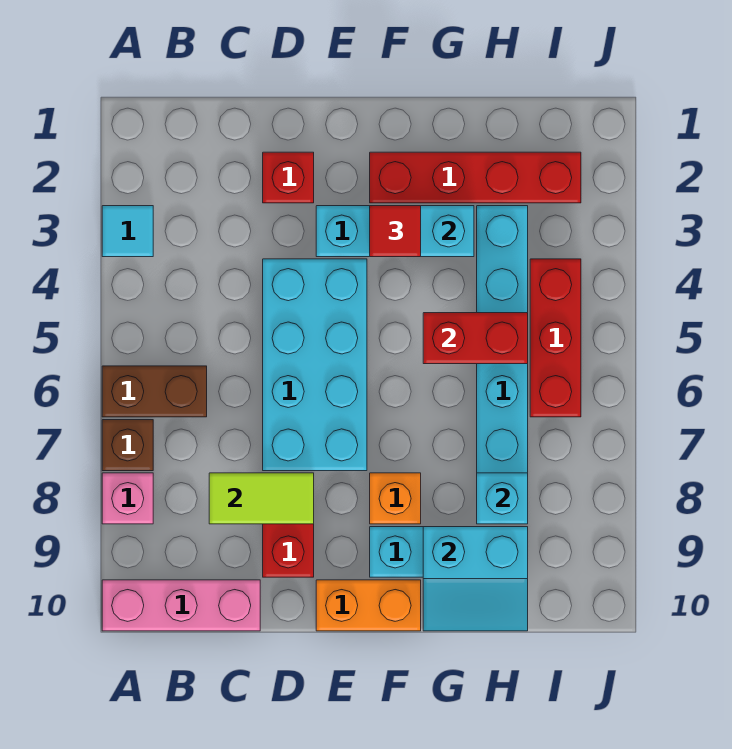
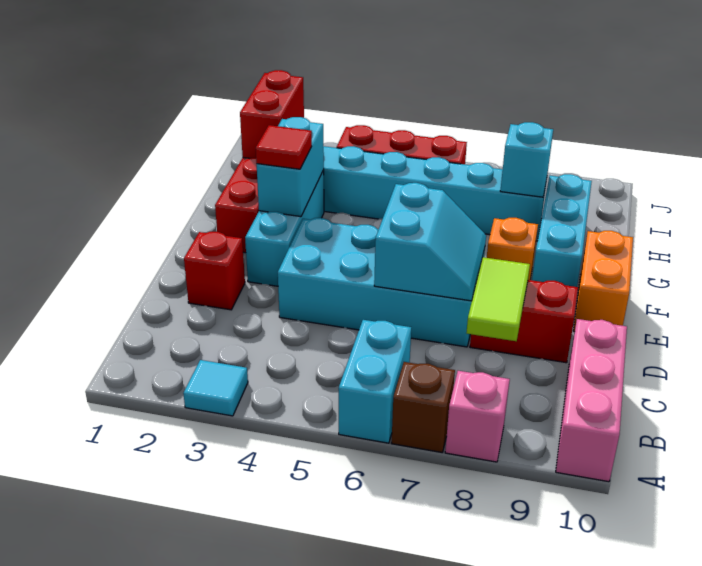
brown 1x2 brick [102,366,207,417] -> cyan 1x2 brick [339,320,411,443]
red 1x2 brick [423,313,528,364] -> red 1x2 brick moved to [240,70,304,158]
cyan 2x2 slope [423,527,528,631] -> cyan 2x2 slope moved to [374,183,486,301]

